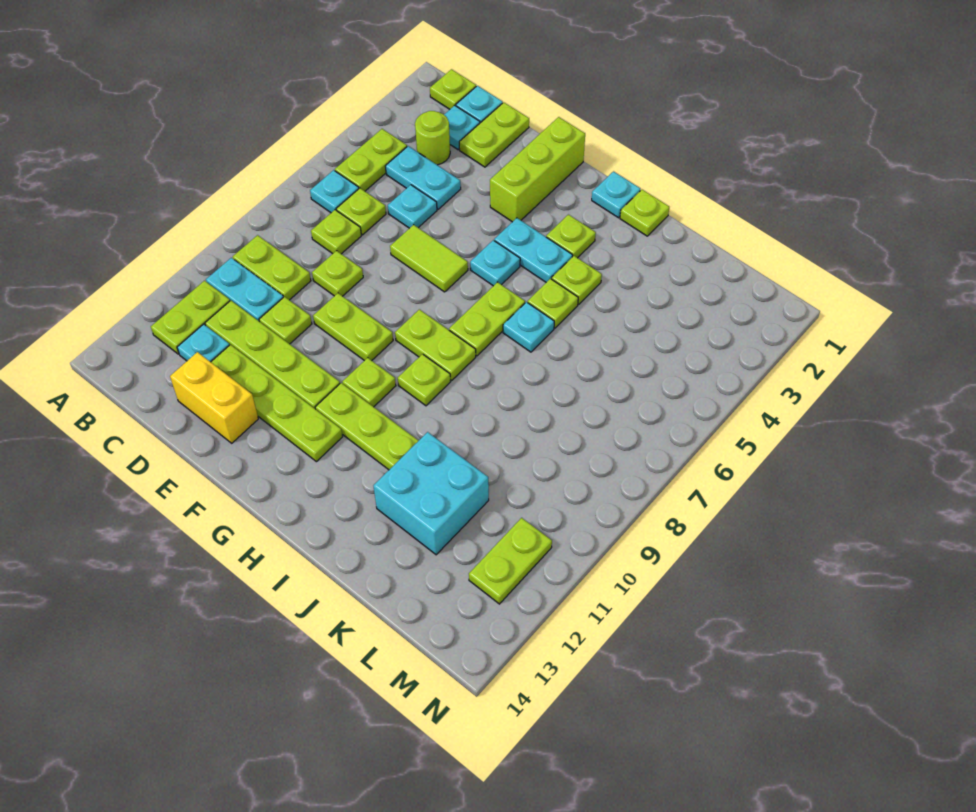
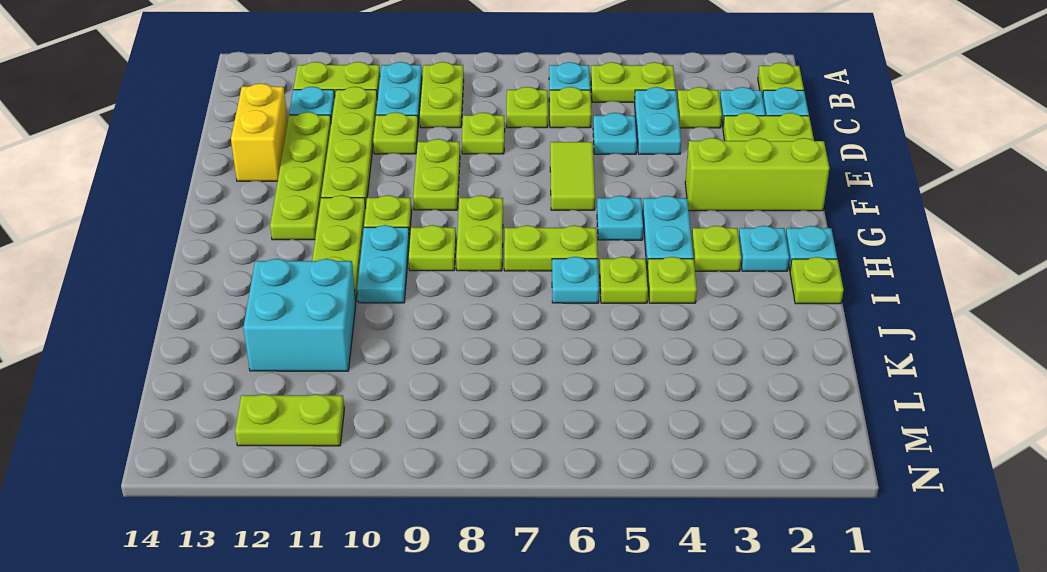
lime 1x1 round brick [415,111,450,165] -> lime 1x1 plate [677,87,722,128]
none -> cyan 1x1 plate [739,226,789,271]
none -> cyan 1x2 plate [357,225,409,303]

